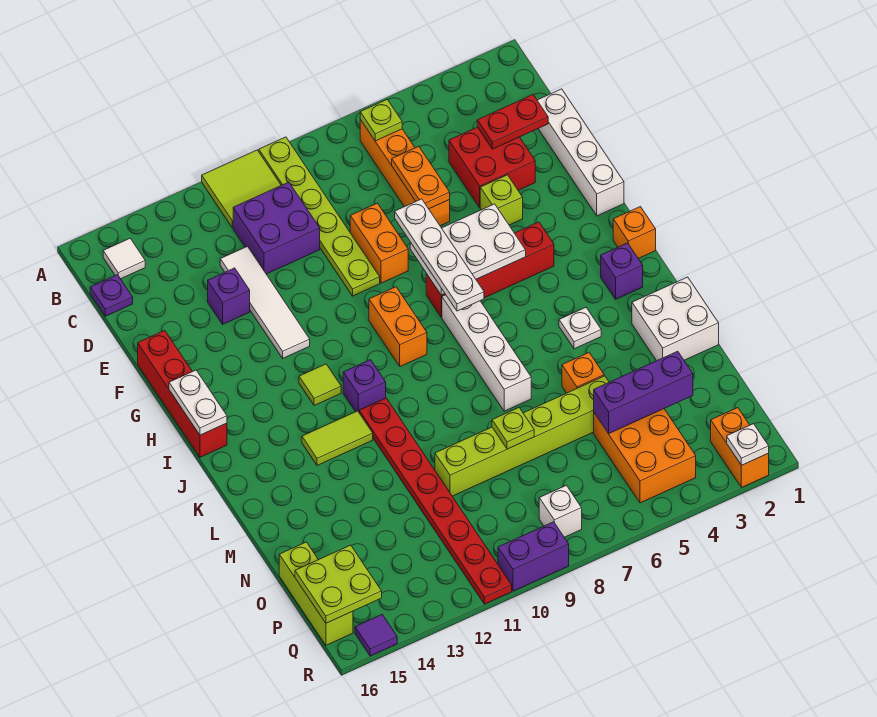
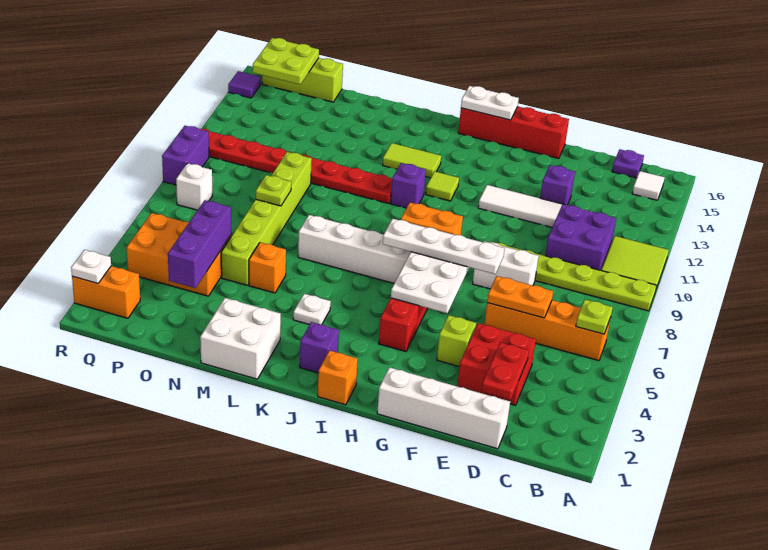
orange 1x2 brick [350,203,408,283] -> white 1x2 brick [473,241,539,289]
lime 1x2 tile [302,411,373,465] -> lime 1x2 tile turned to [383,143,441,178]

